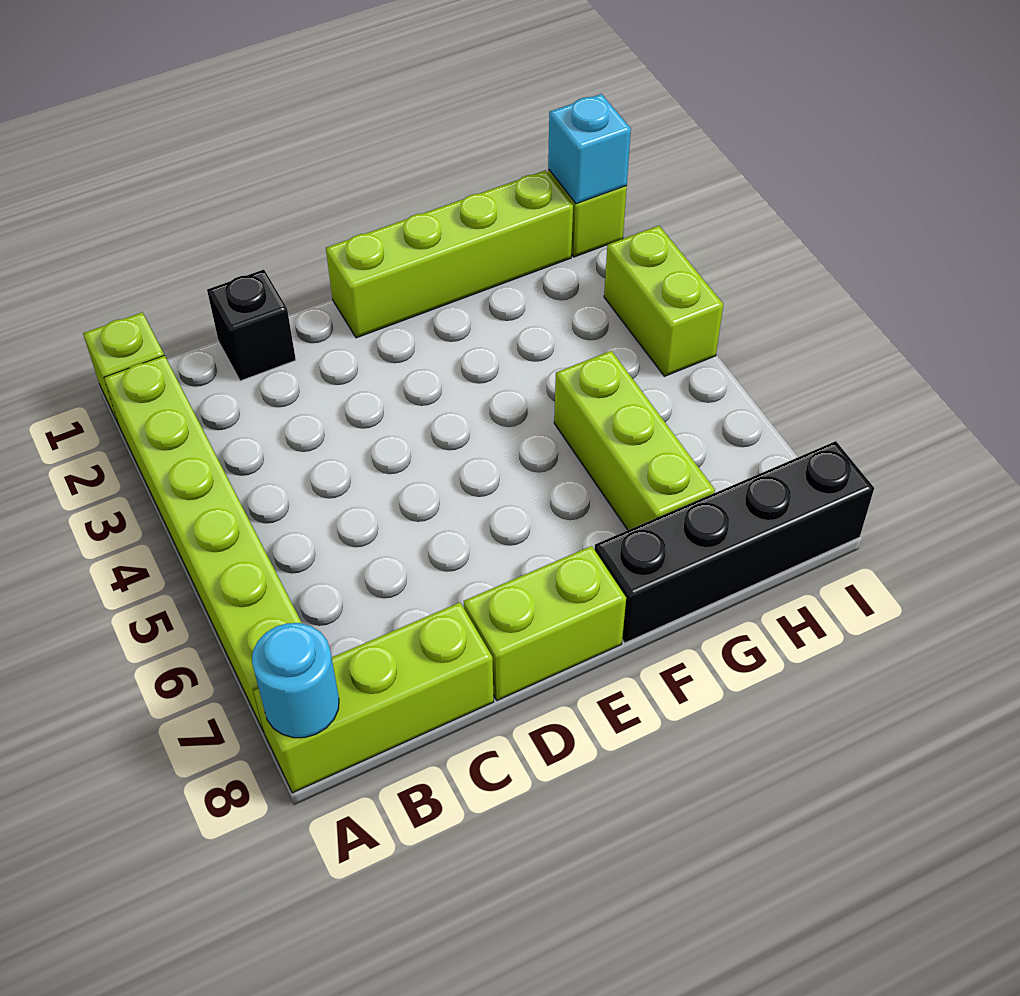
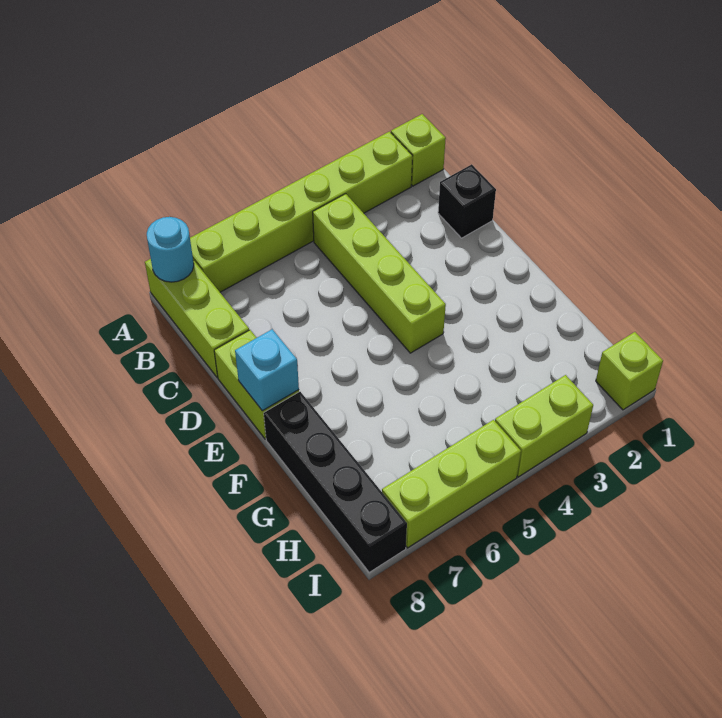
lime 1x4 brick [326,170,573,338] -> lime 1x4 brick moved to [313,194,446,353]
lime 1x3 brick [554,351,715,530] -> lime 1x3 brick moved to [382,420,521,548]
cyan 1x1 brick [548,94,631,204] -> cyan 1x1 brick moved to [235,329,299,411]

